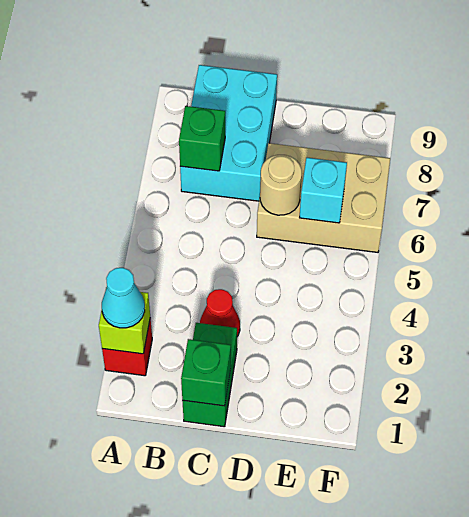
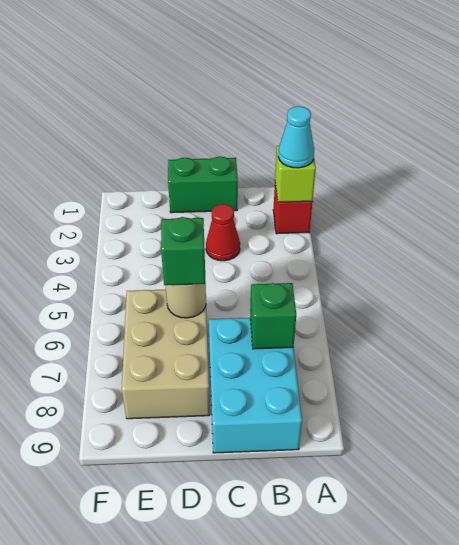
green 1x2 brick [182,323,237,427] -> green 1x2 brick turned to [168,156,238,213]
green 1x1 brick [181,339,231,406] -> green 1x1 brick moved to [161,217,206,285]
tan 2x3 brick [257,143,390,252] -> tan 2x3 brick turned to [122,289,210,419]
cyan 1x1 brick [300,158,347,223] -> none

